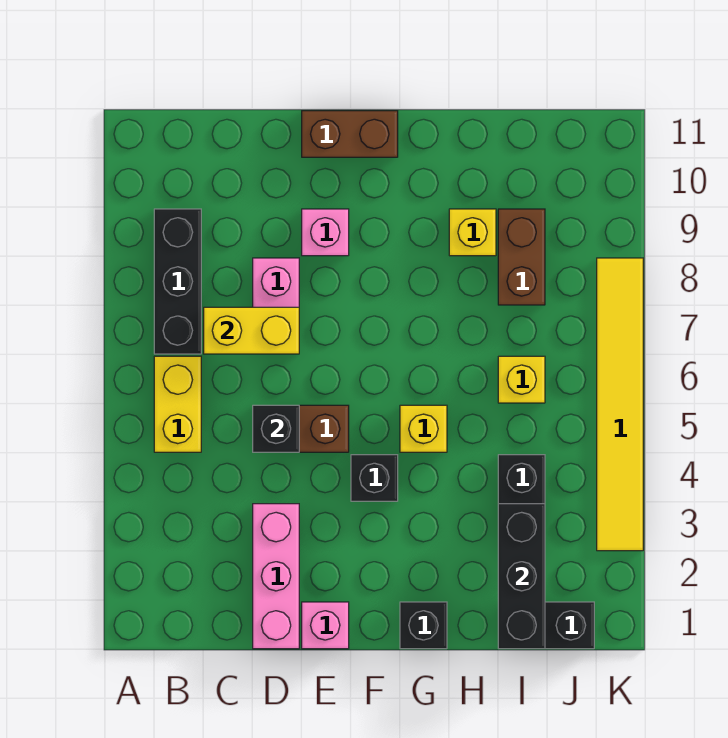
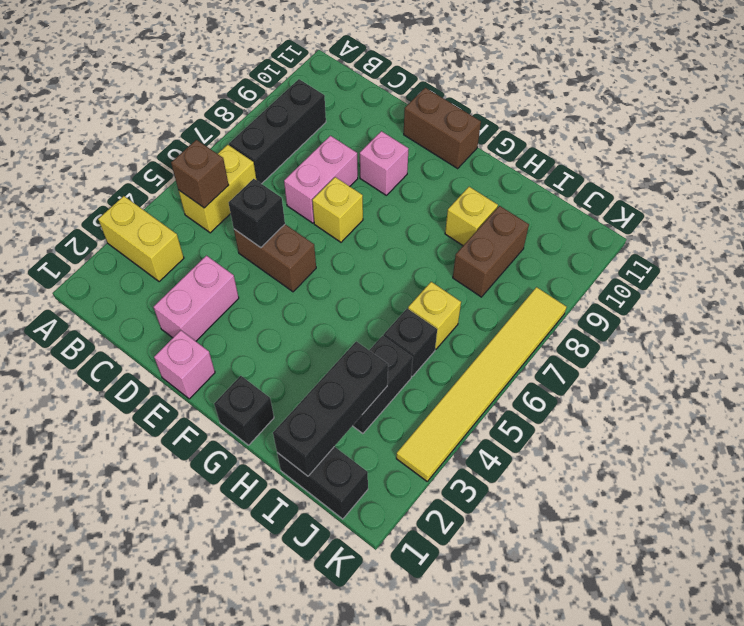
none -> brown 1x1 brick [171,140,229,208]
yellow 1x2 brick [204,307,299,354] -> yellow 1x2 brick moved to [98,196,184,282]
pink 1x3 brick [253,504,299,649] -> pink 1x2 brick [153,256,239,341]
black 1x1 brick [351,455,398,501] -> black 1x1 brick moved to [383,309,437,376]
yellow 1x1 brick [400,405,447,452] -> yellow 1x1 brick moved to [312,177,363,242]

